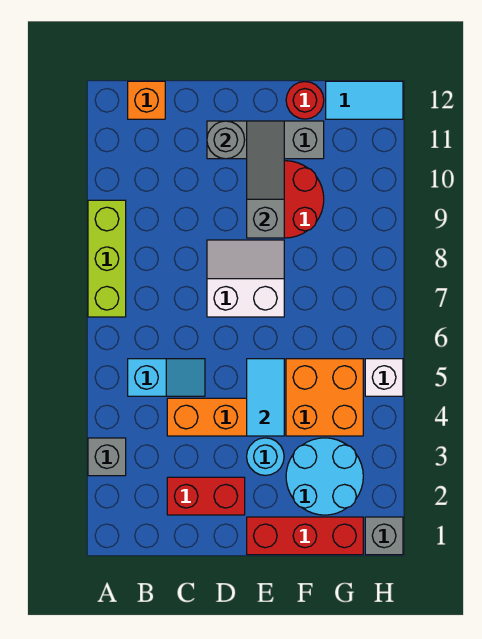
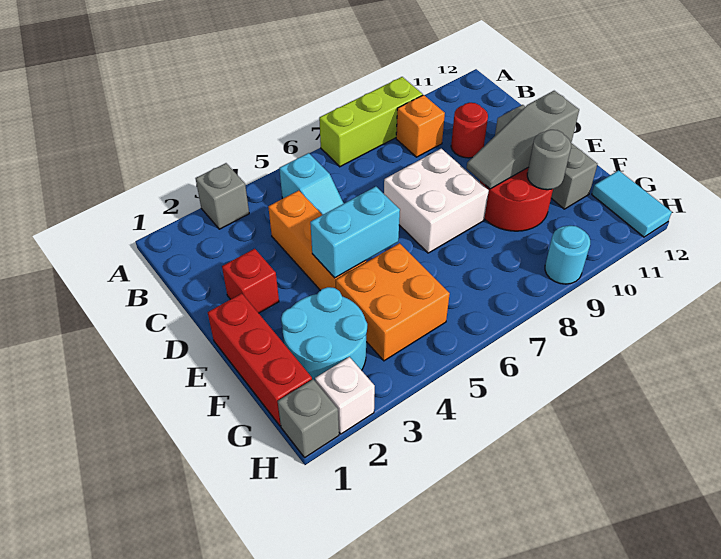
orange 1x1 brick [128,81,165,119] -> orange 1x1 brick moved to [396,95,445,157]
red 1x2 brick [167,477,245,515] -> red 1x1 brick [222,249,279,313]
white 2x2 slope [207,240,284,317] -> white 2x2 brick [383,149,489,253]
grey 1x1 round brick [207,121,245,159] -> grey 1x1 round brick moved to [527,130,571,190]
cyan 1x1 round brick [247,438,284,476] -> cyan 1x1 round brick moved to [545,226,590,284]
cyan 1x2 tile [247,359,284,436] -> cyan 1x2 brick [310,187,400,278]
grey 1x3 slope [247,121,284,238] -> grey 1x3 slope turned to [467,91,579,189]
red 1x1 round brick [286,82,324,119] -> red 1x1 round brick moved to [451,103,488,158]
white 1x1 brick [365,359,403,396] -> white 1x1 brick moved to [315,357,375,434]

